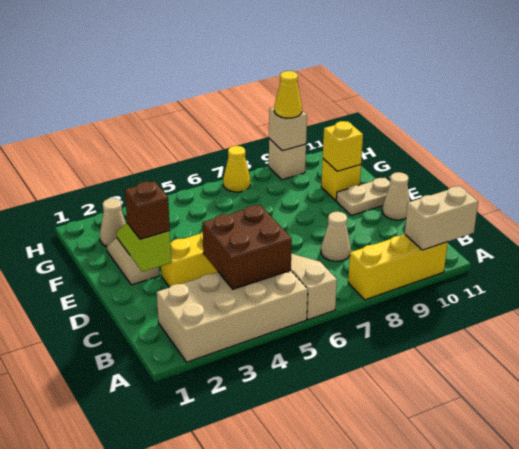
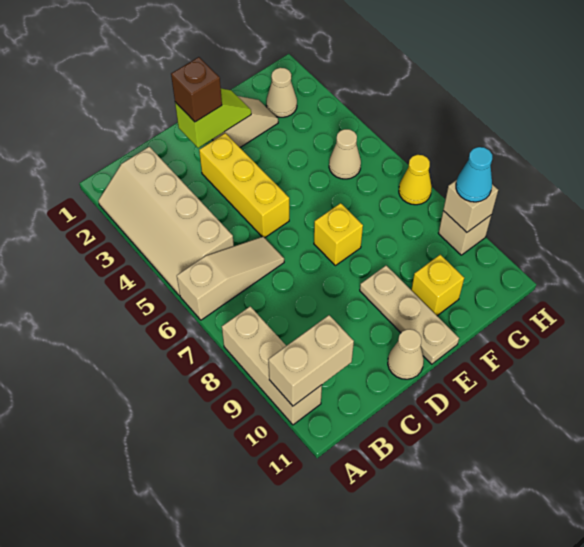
tan 2x4 brick [157,270,308,362] -> tan 2x4 slope [98,147,234,296]
yellow 1x3 brick [348,234,448,300] -> tan 1x3 brick [222,306,322,425]
tan 1x2 brick [405,186,478,250] -> tan 1x2 brick turned to [268,315,354,406]
brown 2x2 brick [202,205,292,289] -> none
tan 1x1 cone [321,212,351,261] -> tan 1x1 cone moved to [329,129,361,179]
tan 1x2 plate [336,178,390,216] -> tan 1x3 plate [360,266,459,364]
yellow 1x1 brick [323,121,363,171] -> yellow 1x1 brick moved to [314,203,363,266]
yellow 1x1 cone [274,71,302,118] -> cyan 1x1 cone [456,147,492,202]

